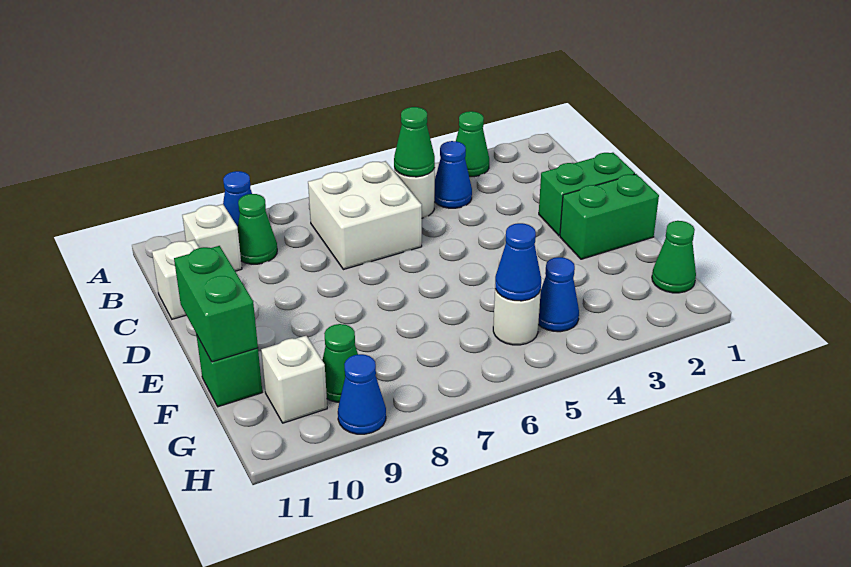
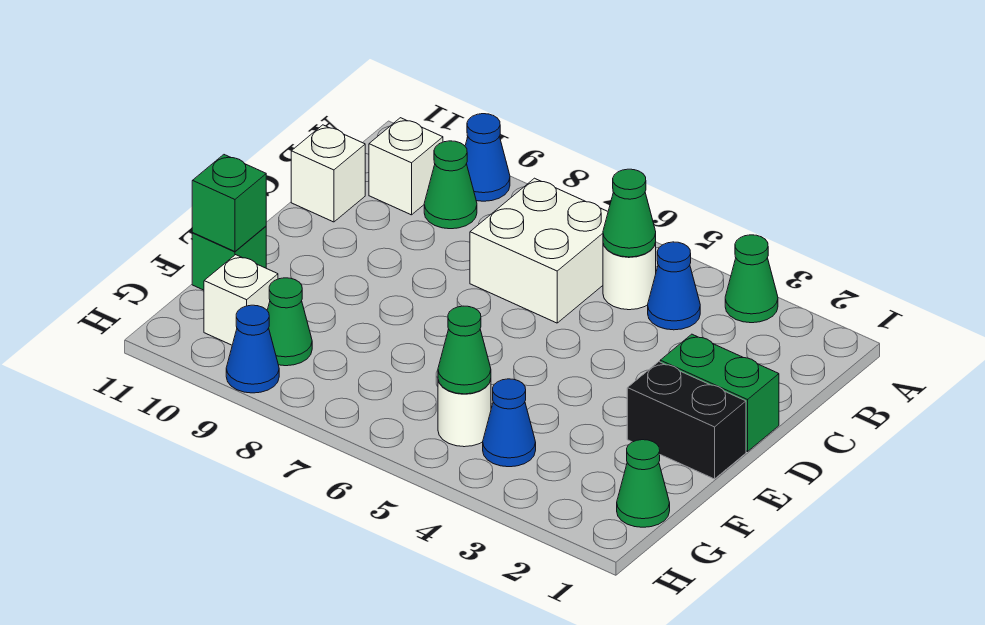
green 1x2 brick [560,174,659,259] -> black 1x2 brick [627,362,746,479]
green 1x2 brick [174,246,258,362] -> green 1x1 brick [192,155,266,251]
blue 1x1 cone [495,223,541,301] -> green 1x1 cone [438,306,491,394]

